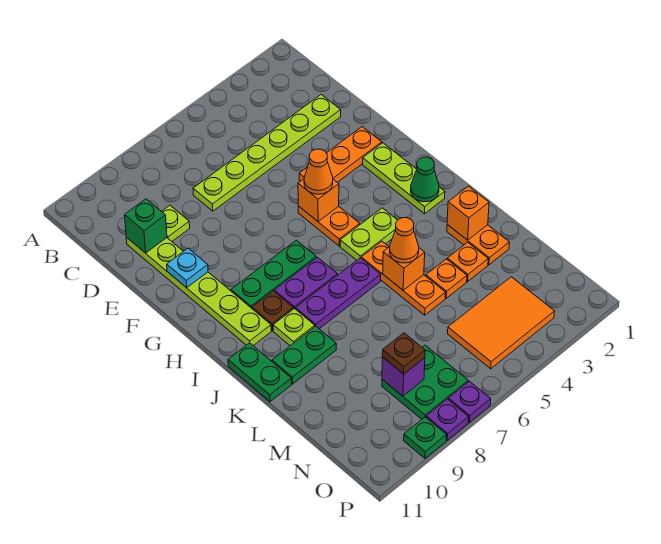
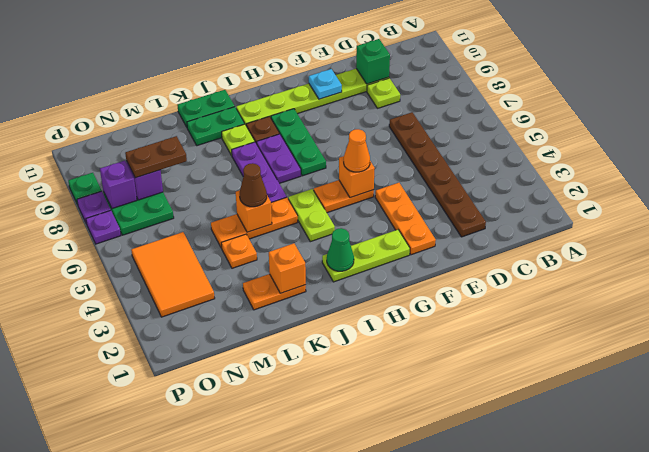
lime 1x6 plate [193,95,341,211] -> brown 1x6 plate [389,112,486,237]
orange 1x1 cone [390,218,419,263] -> brown 1x1 cone [240,163,267,207]
green 1x2 plate [272,326,336,384] -> green 1x2 plate turned to [187,107,245,146]
orange 1x1 plate [447,242,488,281] -> none
brown 1x1 plate [382,333,425,374] -> brown 1x2 plate [125,136,187,178]
none -> purple 1x1 brick [100,161,137,209]

